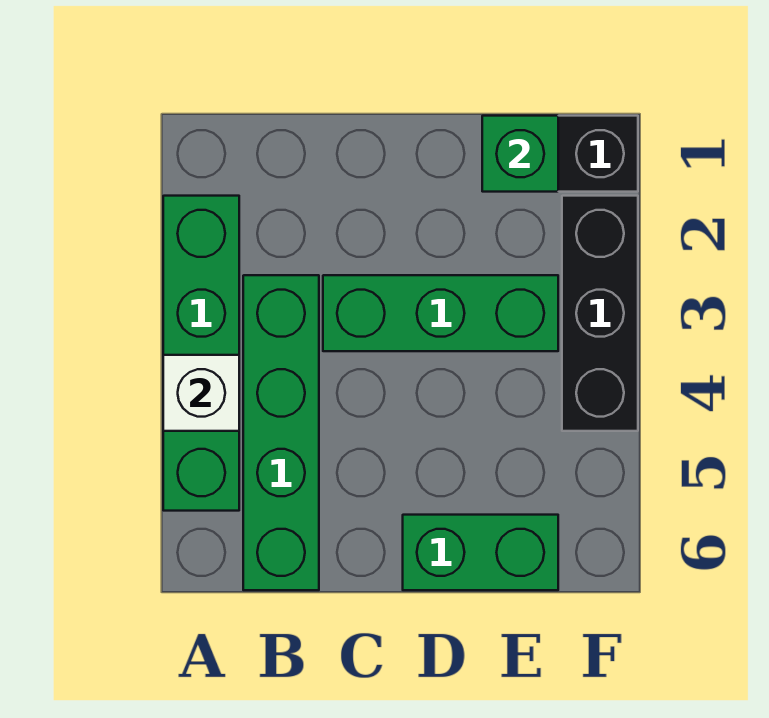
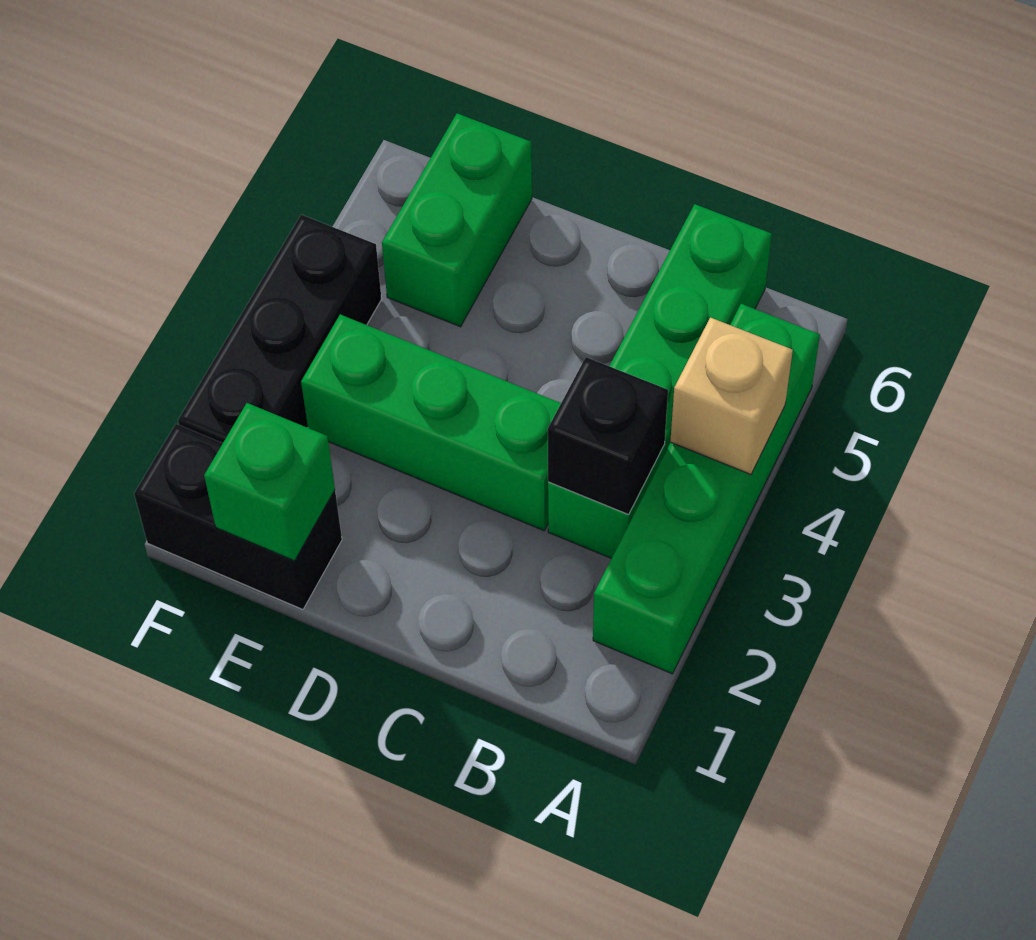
white 1x1 brick [163,355,239,431] -> tan 1x1 brick [670,317,793,474]
none -> black 1x1 brick [548,357,668,515]
green 1x2 brick [403,515,558,590] -> green 1x2 brick turned to [382,113,532,327]

